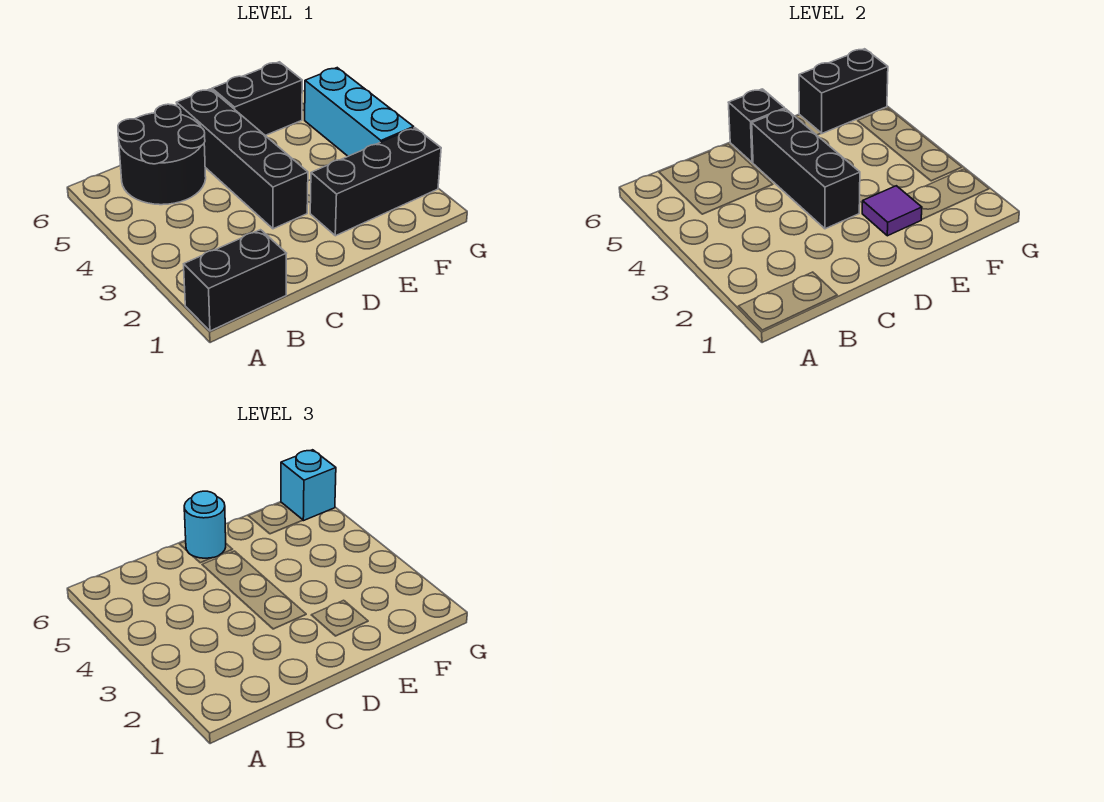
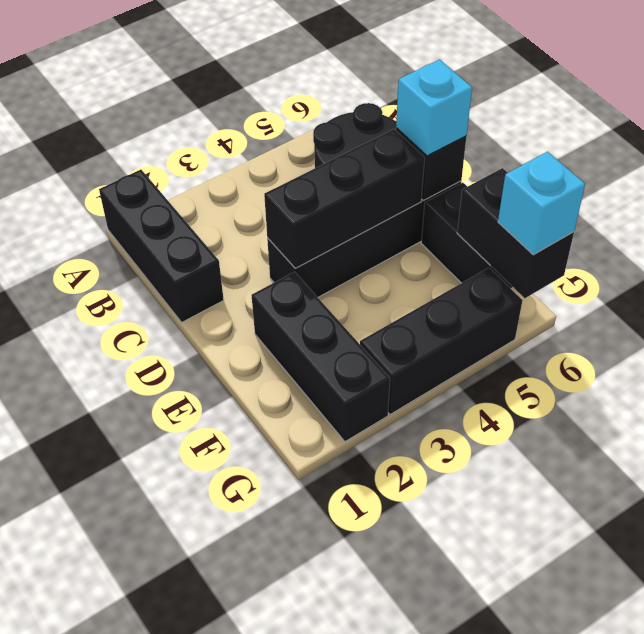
black 1x2 brick [184,230,287,331] -> black 1x3 brick [99,170,224,322]
cyan 1x1 round brick [184,491,226,558] -> cyan 1x1 brick [396,60,472,156]
purple 1x1 tile [862,186,922,236] -> none
cyan 1x3 brick [305,68,414,156] -> black 1x3 brick [360,268,523,415]

